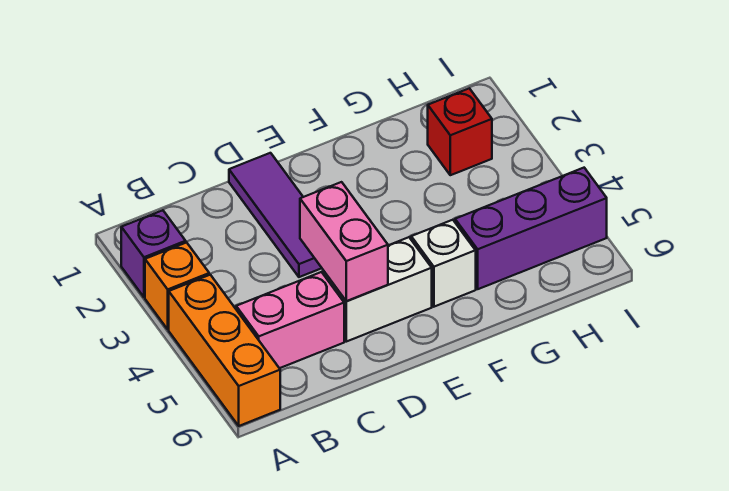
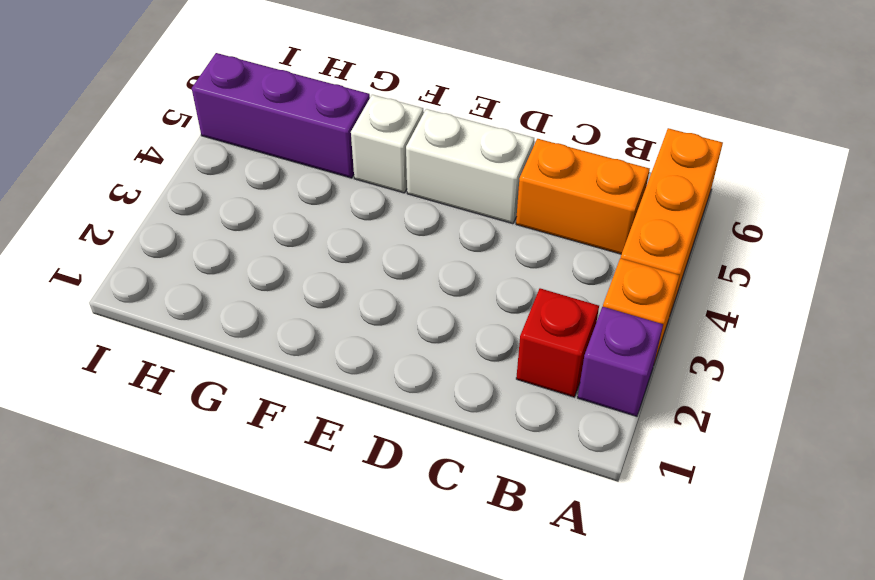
pink 1x2 brick [236,272,344,368] -> orange 1x2 brick [516,139,650,254]
purple 1x3 tile [229,153,321,277] -> none
pink 1x2 brick [300,182,388,301] -> none
red 1x1 brick [428,88,492,175] -> red 1x1 brick moved to [516,288,599,397]

